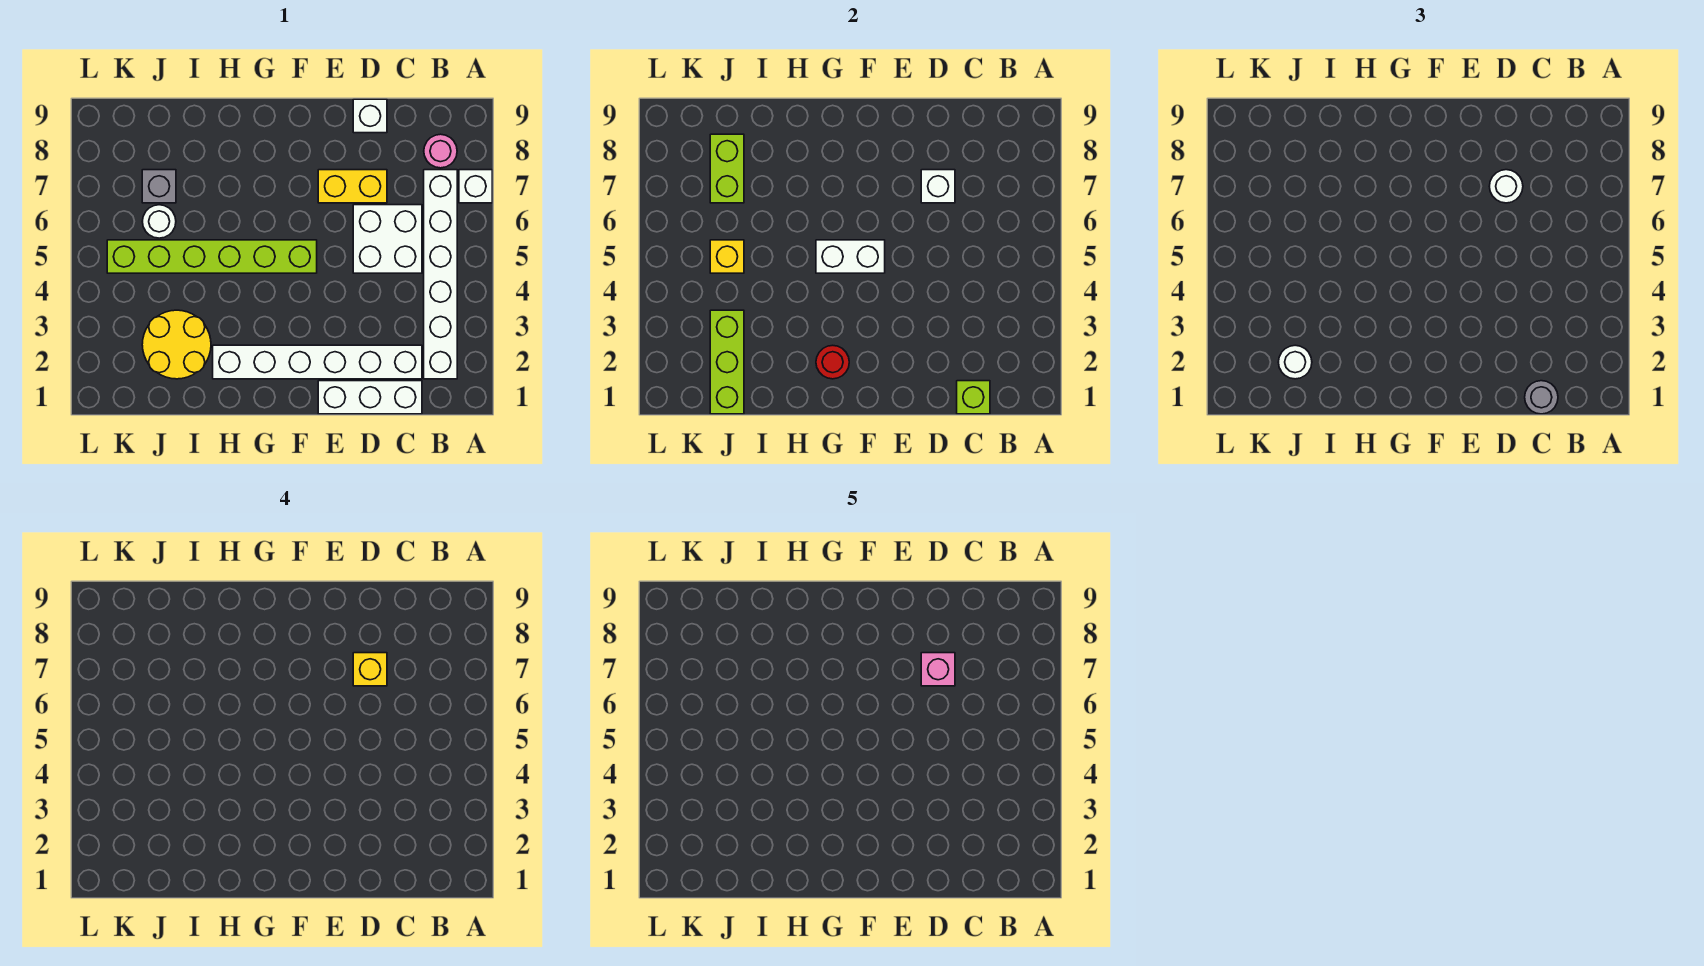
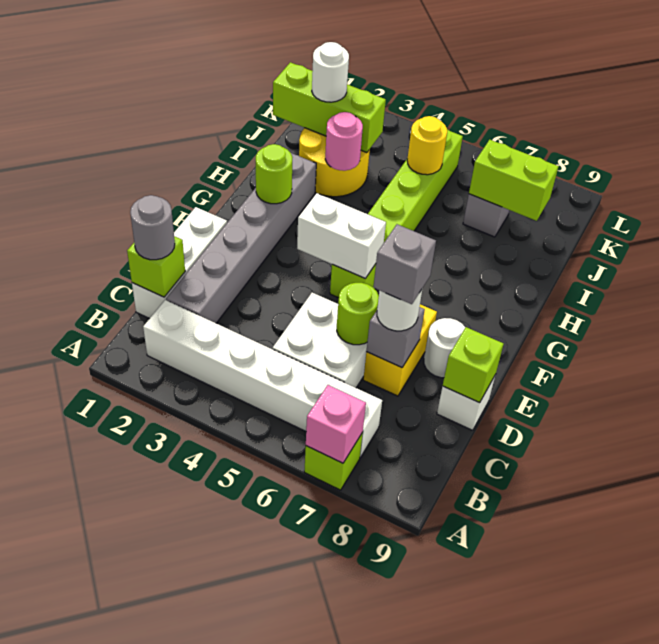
white 1x1 brick [459,170,492,203] -> lime 1x1 brick [304,433,363,490]
pink 1x1 round brick [424,134,457,168] -> pink 1x1 round brick moved to [325,112,363,171]
white 1x6 brick [213,345,422,379] -> grey 1x6 brick [166,153,316,323]
none -> lime 1x1 round brick [337,283,379,345]
white 1x1 brick [921,170,955,203] -> grey 1x1 brick [366,307,425,368]
yellow 1x1 brick [353,653,387,686] -> grey 1x1 brick [373,224,436,304]
pink 1x1 brick [921,653,955,686] -> pink 1x1 brick moved to [306,385,366,463]
none -> lime 1x1 brick [443,327,503,403]
white 1x2 brick [816,240,885,273] -> white 1x2 brick turned to [297,193,386,278]
red 1x1 round brick [816,345,849,379] -> lime 1x1 round brick [256,144,292,204]
yellow 1x1 brick [710,240,744,273] -> yellow 1x1 round brick [407,116,447,175]
white 1x1 round brick [142,205,176,238] -> white 1x1 round brick moved to [424,318,465,378]

